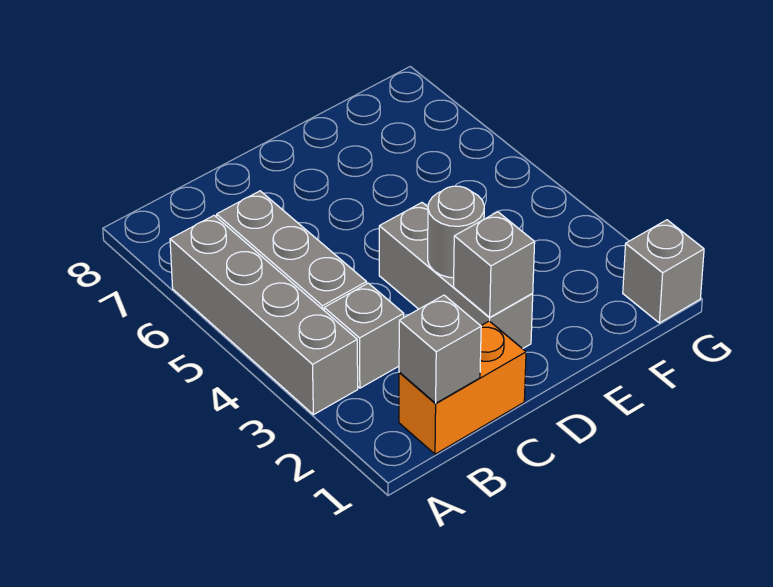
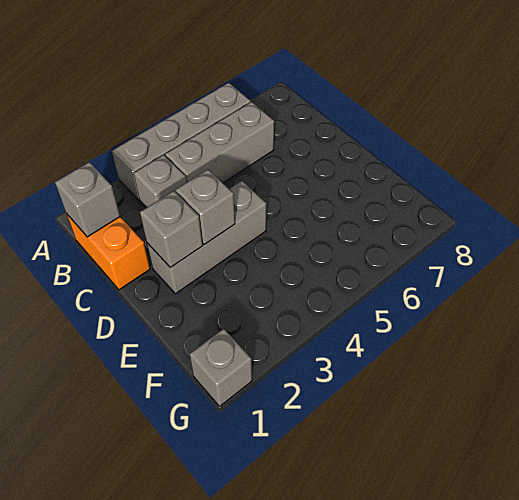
grey 1x1 round brick [428,186,484,278] -> grey 1x1 brick [176,169,235,245]

